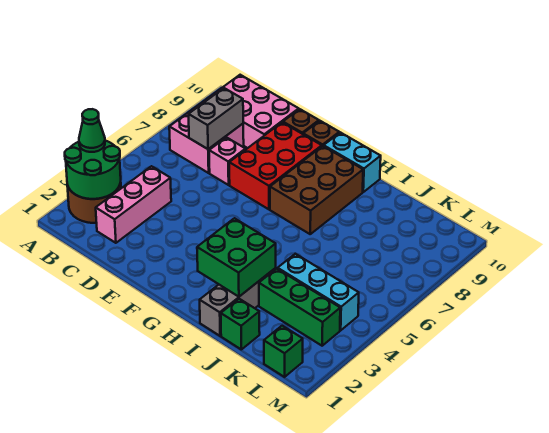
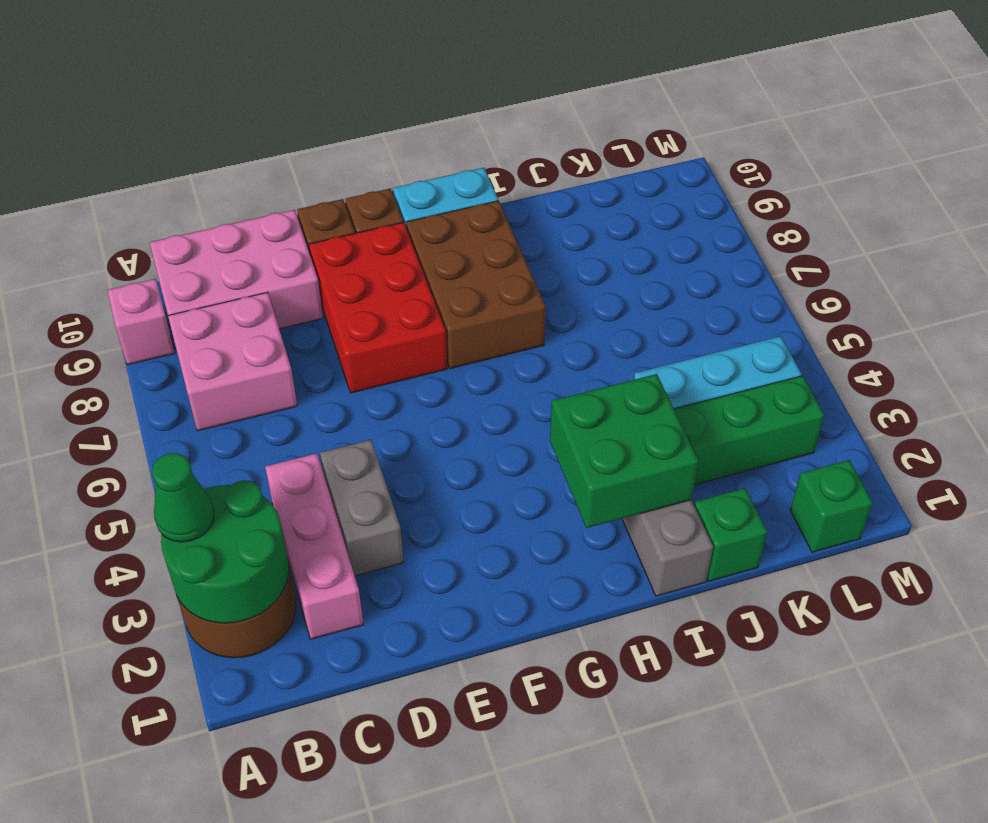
grey 1x2 brick [189,88,243,149] -> grey 1x2 brick moved to [320,440,404,576]
pink 1x1 brick [209,137,246,185] -> pink 1x1 brick moved to [107,279,175,365]

